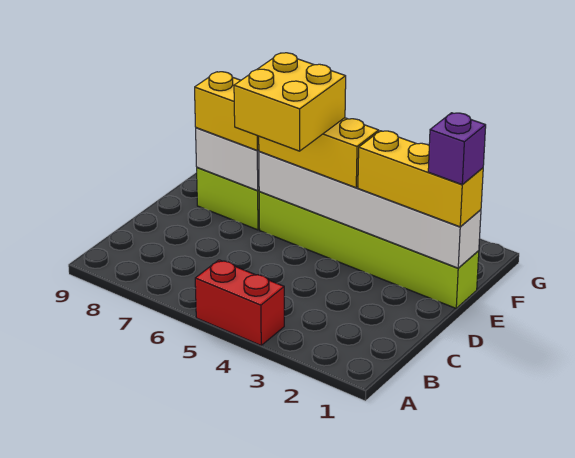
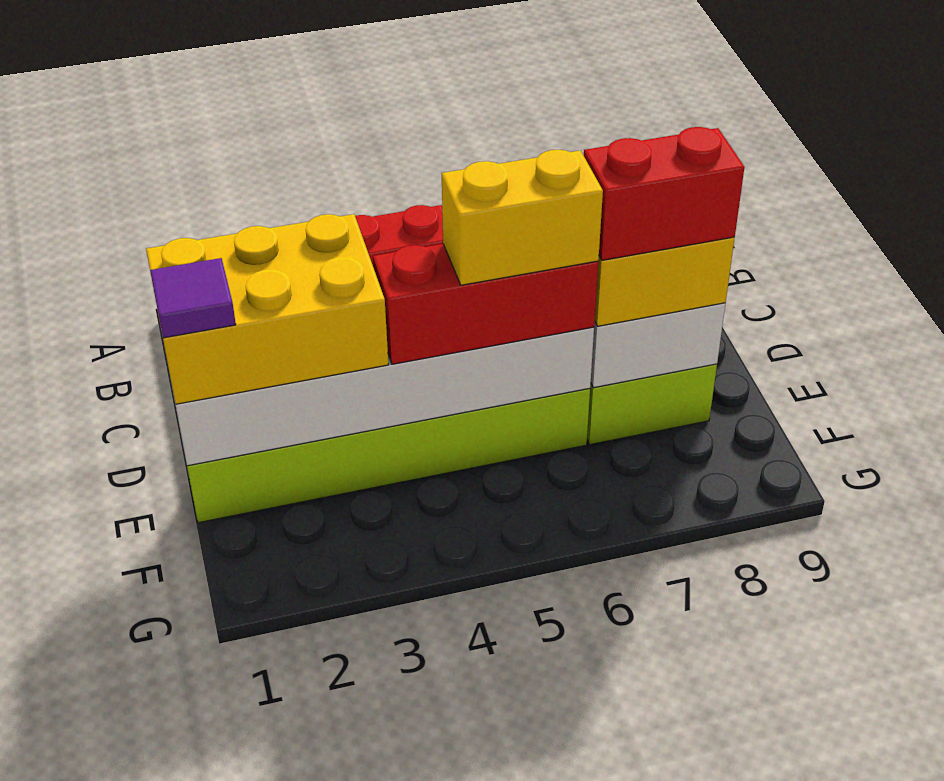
yellow 2x2 brick [234,53,346,151] -> yellow 1x2 brick [442,150,603,285]
yellow 1x3 brick [358,131,483,227] -> yellow 2x3 brick [146,214,388,404]
purple 1x1 brick [428,113,486,185] -> purple 1x1 tile [150,258,236,338]
yellow 1x3 brick [259,118,379,188] -> red 1x3 brick [373,244,598,364]
none -> red 1x2 brick [584,127,744,260]

